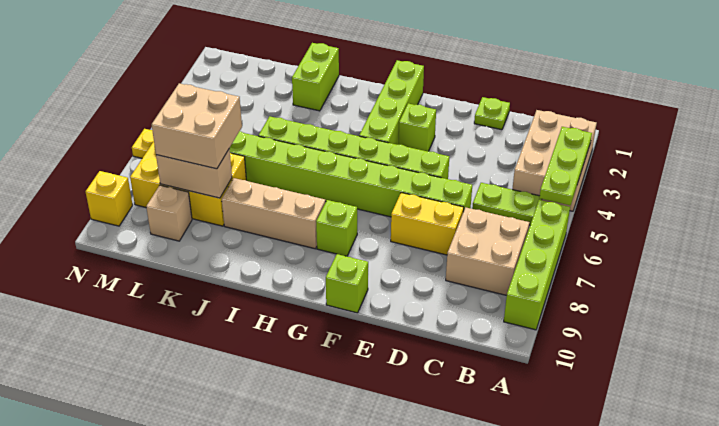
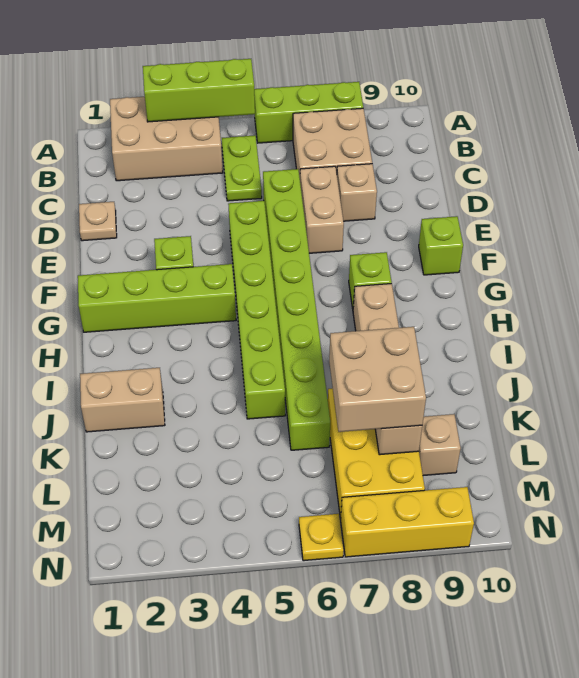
lime 1x3 plate [539,127,592,205] -> lime 1x3 brick [143,59,255,122]
lime 1x4 brick [504,200,570,330] -> lime 1x3 brick [254,82,363,143]
lime 1x1 plate [474,97,510,130] -> tan 1x1 plate [79,202,117,241]
yellow 1x2 brick [391,193,464,255] -> tan 1x2 brick [300,166,344,253]
none -> tan 1x1 brick [337,164,377,221]
lime 1x2 brick [292,43,339,111] -> tan 1x2 brick [80,368,165,432]
yellow 1x1 brick [86,171,133,226] -> yellow 1x3 brick [341,487,474,557]

